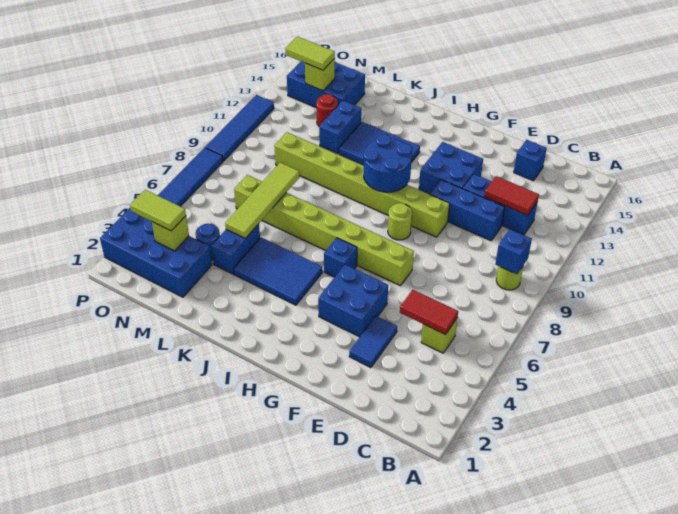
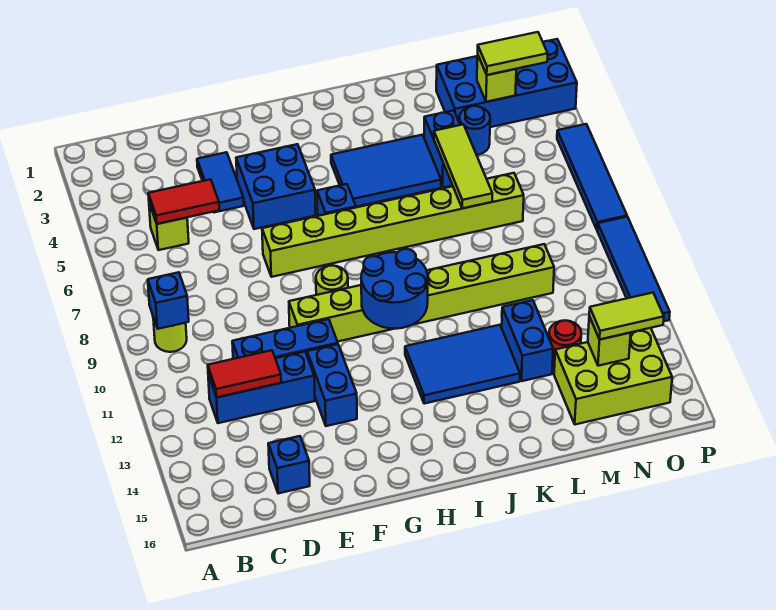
blue 2x2 brick [419,142,483,194] -> blue 1x2 brick [307,344,357,426]
lime 1x4 tile [225,163,300,239] -> lime 1x3 tile [434,124,493,208]
blue 2x3 brick [287,61,365,107] -> lime 2x3 brick [554,328,672,424]

